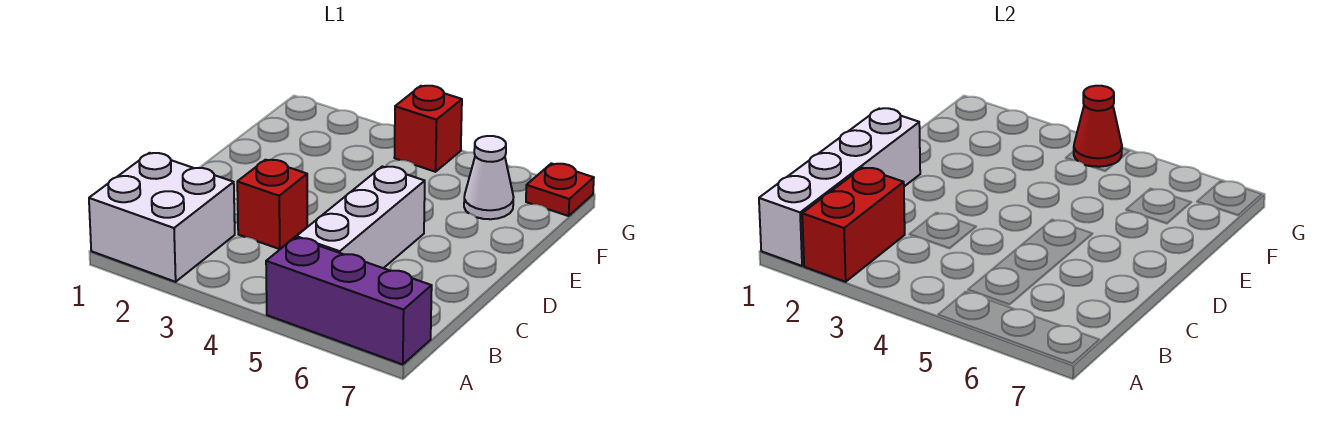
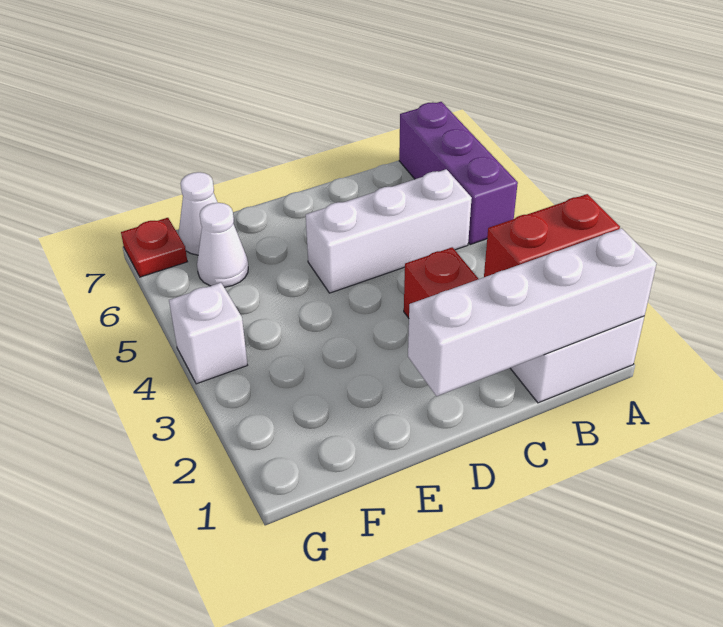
none -> white 1x1 cone [179,172,218,255]
red 1x1 brick [394,86,462,172] -> white 1x1 brick [169,283,247,384]
red 1x1 cone [1074,86,1122,167] -> none

